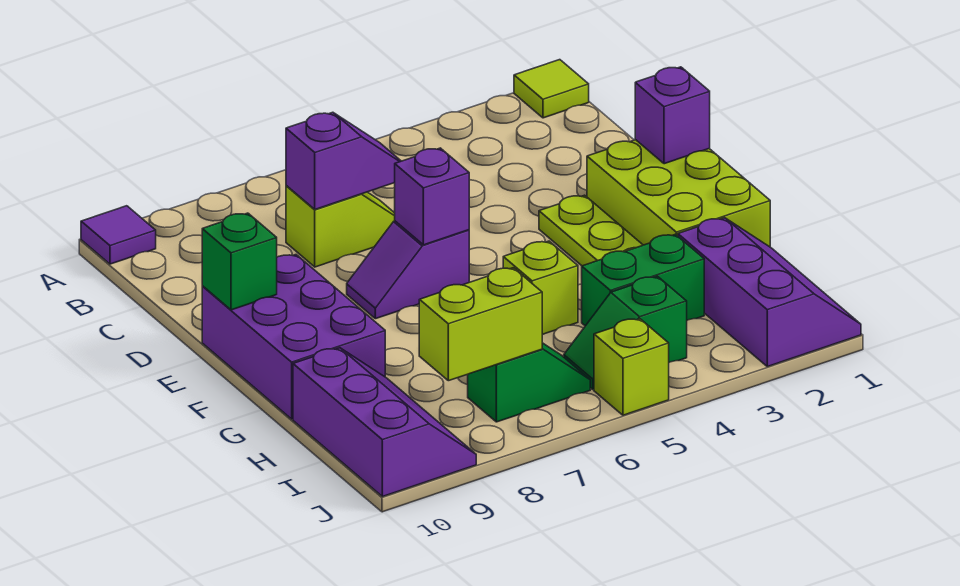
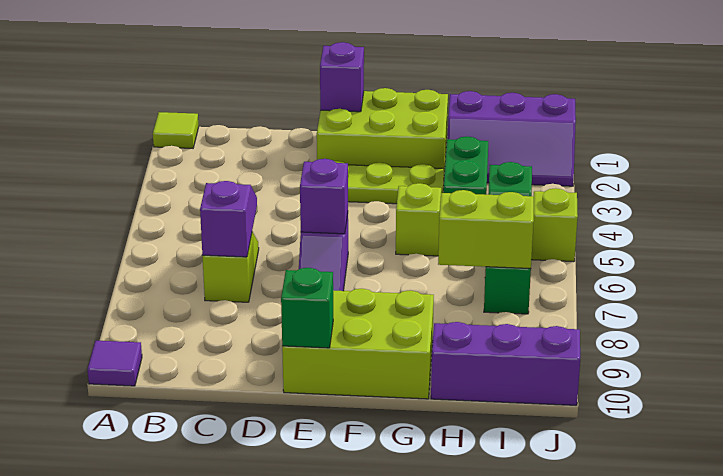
purple 2x3 brick [202,255,385,419] -> lime 2x3 brick [282,289,434,399]
purple 2x3 slope [678,218,861,367] -> purple 2x3 slope turned to [448,91,576,186]
lime 1x2 brick [419,268,542,381] -> lime 1x2 brick turned to [438,190,534,269]

